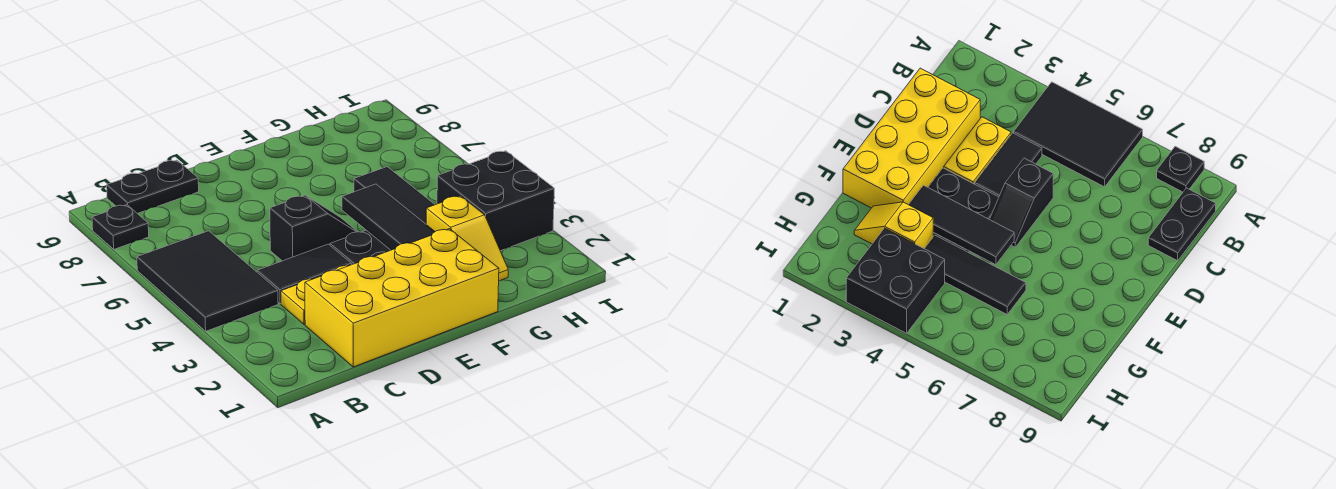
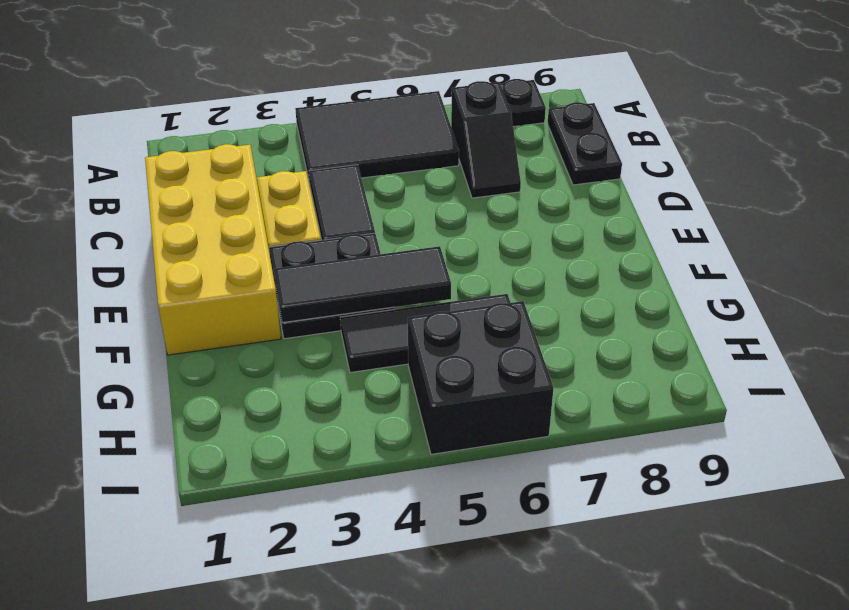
black 1x2 slope [270,195,358,261] -> black 1x2 slope moved to [451,81,521,198]
yellow 1x2 slope [426,196,508,281] -> none
black 2x2 brick [437,151,555,251] -> black 2x2 brick moved to [408,301,554,454]

